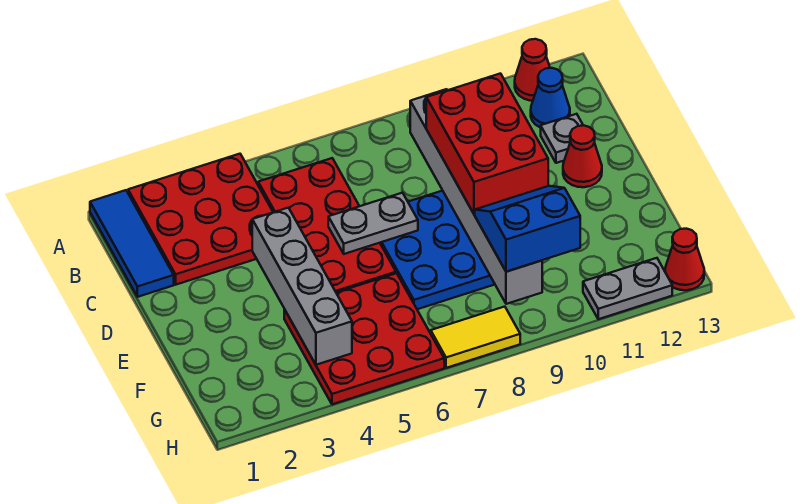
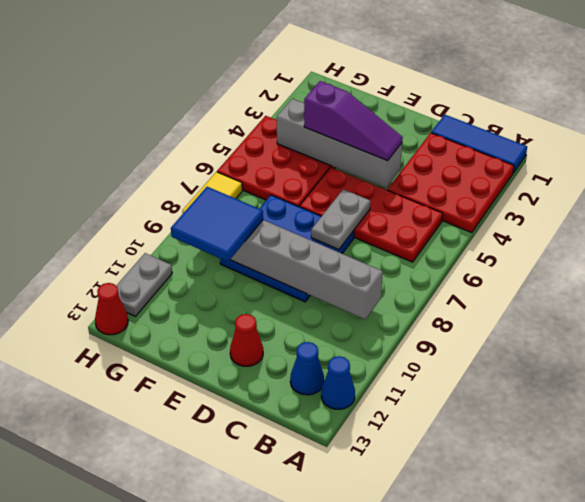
red 1x1 cone [515,39,550,101] -> blue 1x1 cone [321,356,355,409]
red 2x3 brick [426,74,548,214] -> none
grey 1x1 plate [541,114,583,163] -> none
none -> purple 1x3 slope [304,81,403,161]
blue 2x2 slope [475,186,580,272] -> blue 2x2 tile [171,187,263,262]

